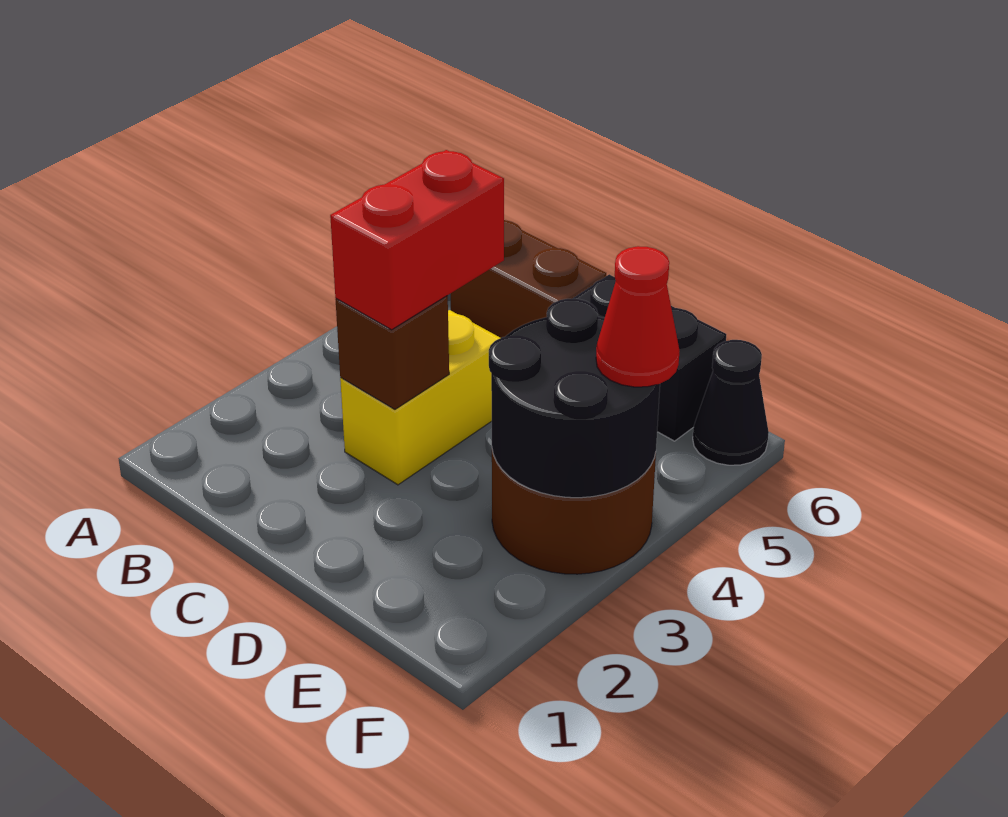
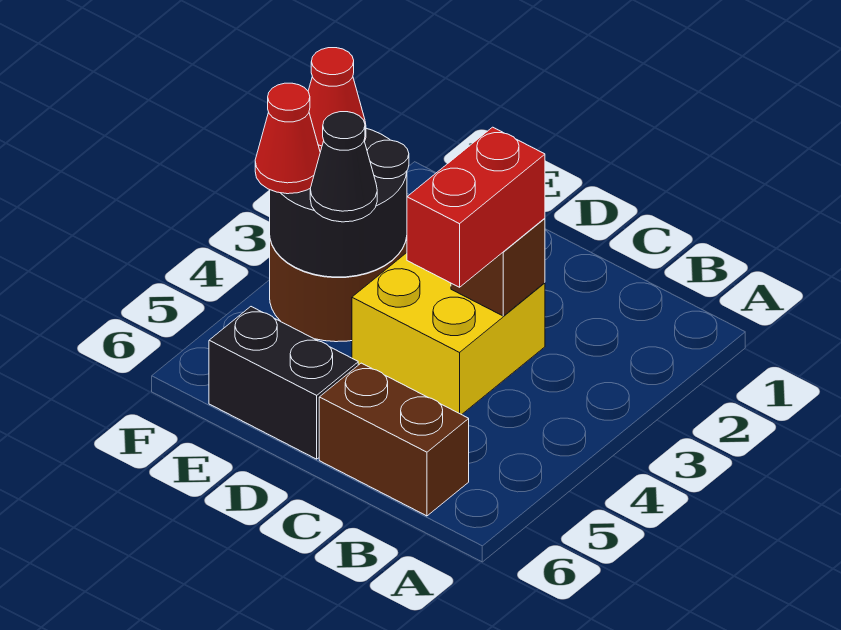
yellow 1x2 brick [340,310,500,485] -> yellow 2x2 brick [352,253,545,415]
none -> red 1x1 cone [308,48,366,152]
black 1x1 cone [693,340,769,465] -> black 1x1 cone moved to [310,112,377,222]

